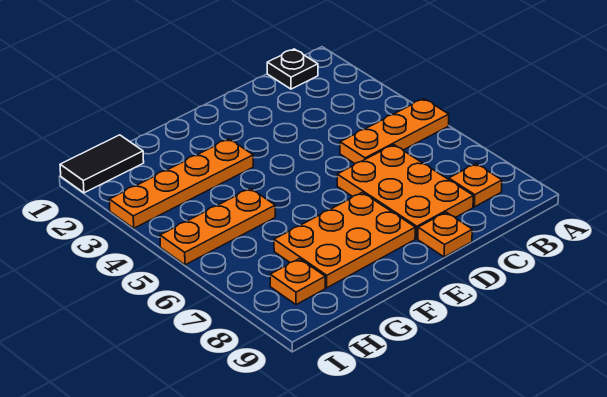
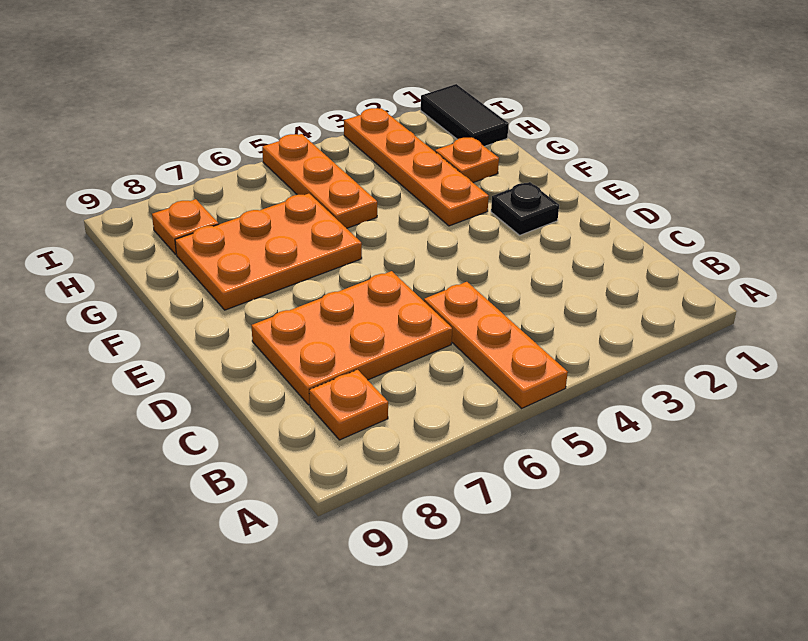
black 1x1 plate [267,49,318,89] -> black 1x1 plate moved to [491,182,559,235]
orange 1x1 plate [418,212,472,257] -> orange 1x1 plate moved to [435,137,499,183]
orange 2x3 plate [274,192,415,288] -> orange 2x3 plate turned to [175,194,362,310]

